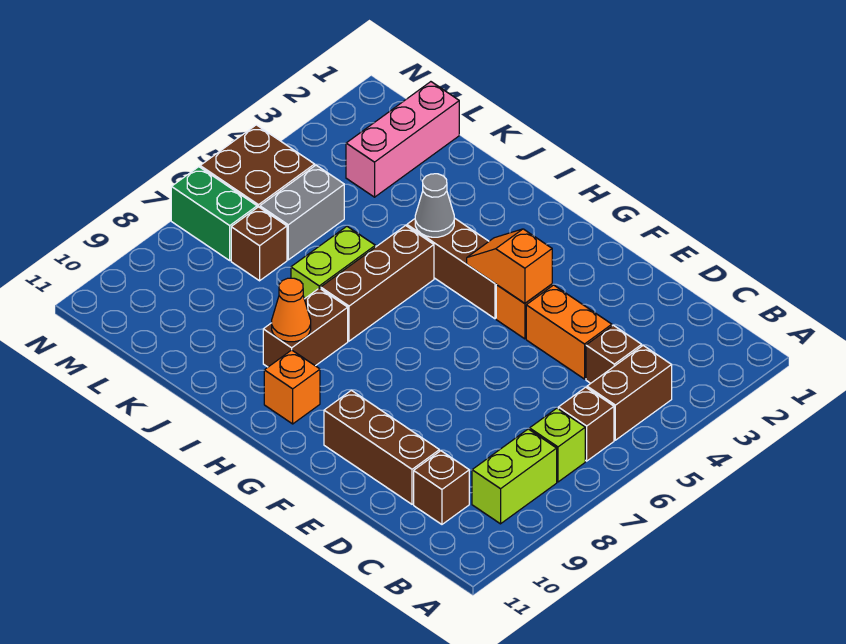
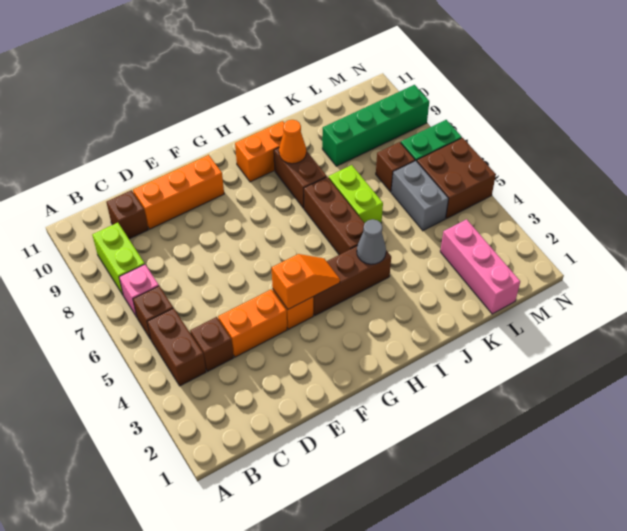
lime 1x1 brick [530,408,585,482] -> pink 1x1 brick [119,265,159,317]
brown 1x3 brick [324,390,439,504] -> orange 1x3 brick [133,155,224,229]
orange 1x1 brick [264,350,320,424] -> orange 1x2 brick [235,121,284,182]
none -> green 1x4 brick [322,85,429,166]

